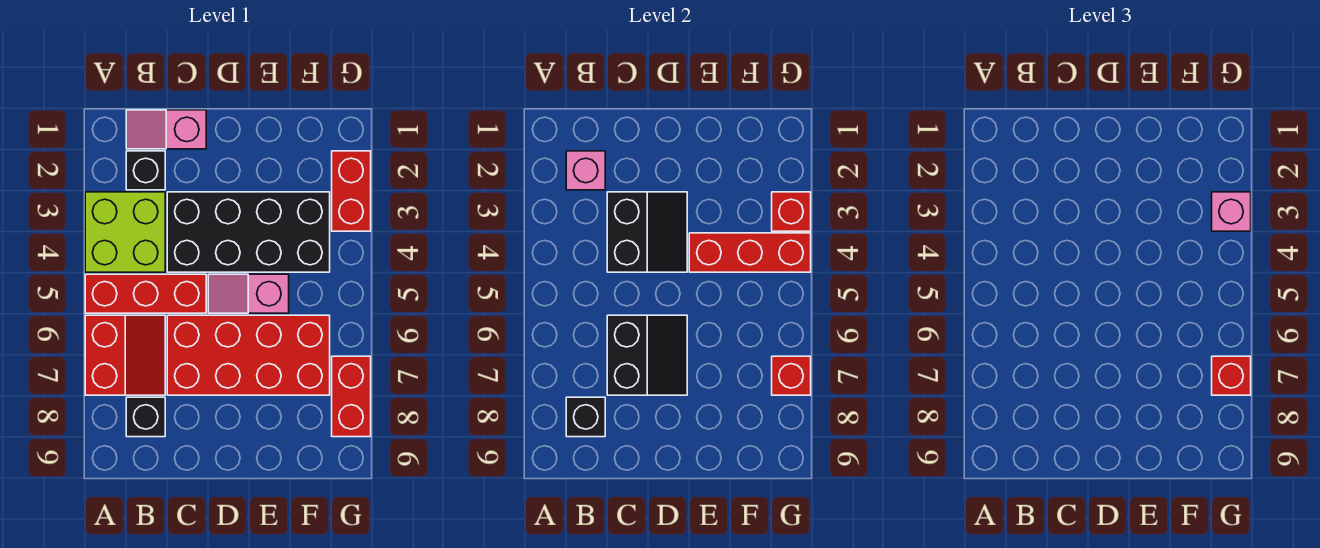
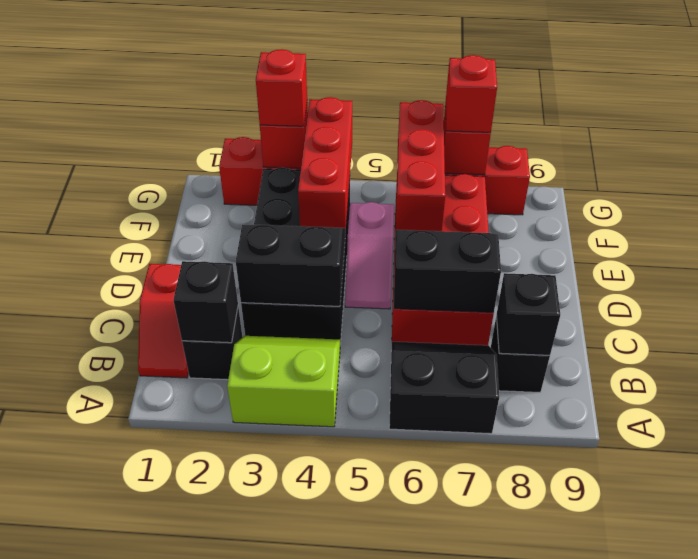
lime 2x2 brick [85,192,165,272] -> lime 2x2 slope [227,336,340,427]
red 1x3 brick [85,274,206,313] -> red 1x3 brick moved to [396,100,445,231]
red 2x2 slope [85,315,165,395] -> black 2x2 slope [389,342,499,434]
pink 1x2 slope [126,110,206,149] -> red 1x2 slope [138,264,188,378]
pink 1x1 brick [566,151,605,190] -> black 1x1 brick [173,261,238,343]
pink 1x1 brick [1212,192,1251,231] -> red 1x1 brick [256,49,307,126]

